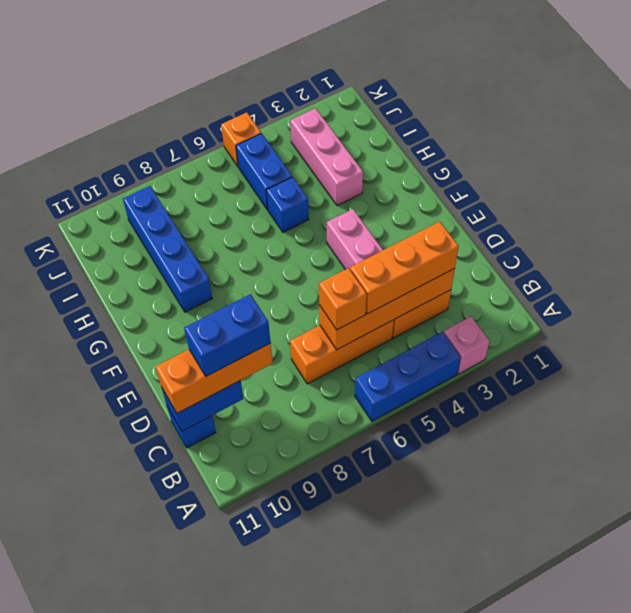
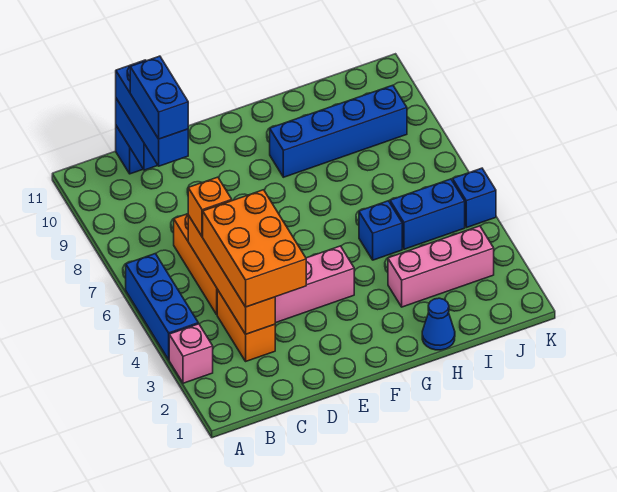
orange 1x3 brick [350,222,459,314] -> orange 2x3 brick [203,190,306,307]
orange 1x3 brick [156,343,273,413] -> blue 1x3 brick [116,60,188,166]
none -> blue 1x1 cone [422,298,455,350]
orange 1x1 brick [221,112,261,166] -> blue 1x1 brick [453,168,496,228]

